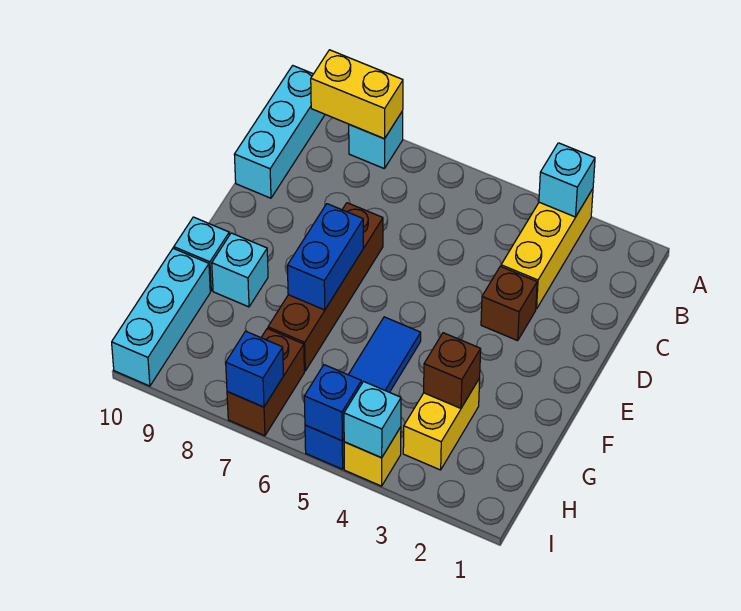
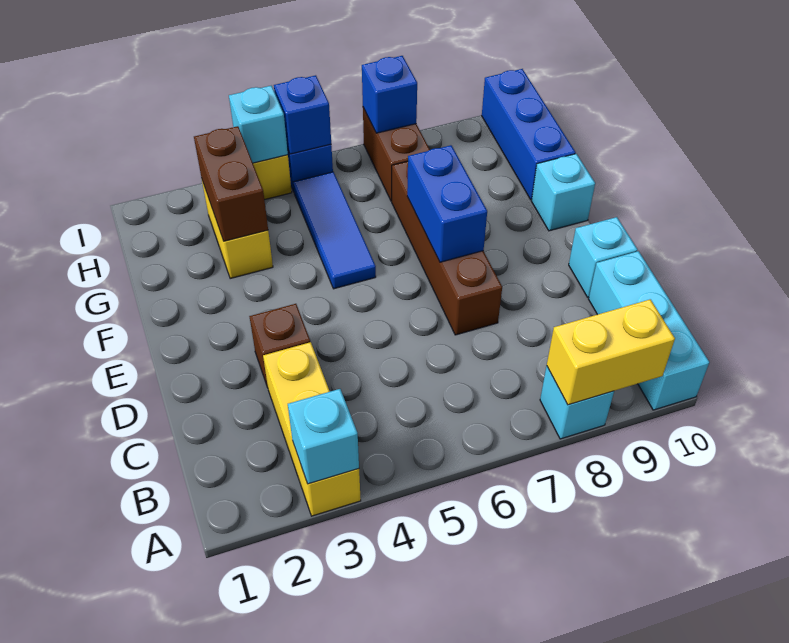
cyan 1x1 brick [212,233,268,307] -> cyan 1x1 brick moved to [569,217,638,297]
brown 1x1 brick [424,333,481,408] -> brown 1x2 brick [194,126,268,241]
cyan 1x3 brick [112,248,210,386] -> blue 1x3 brick [482,69,576,200]

